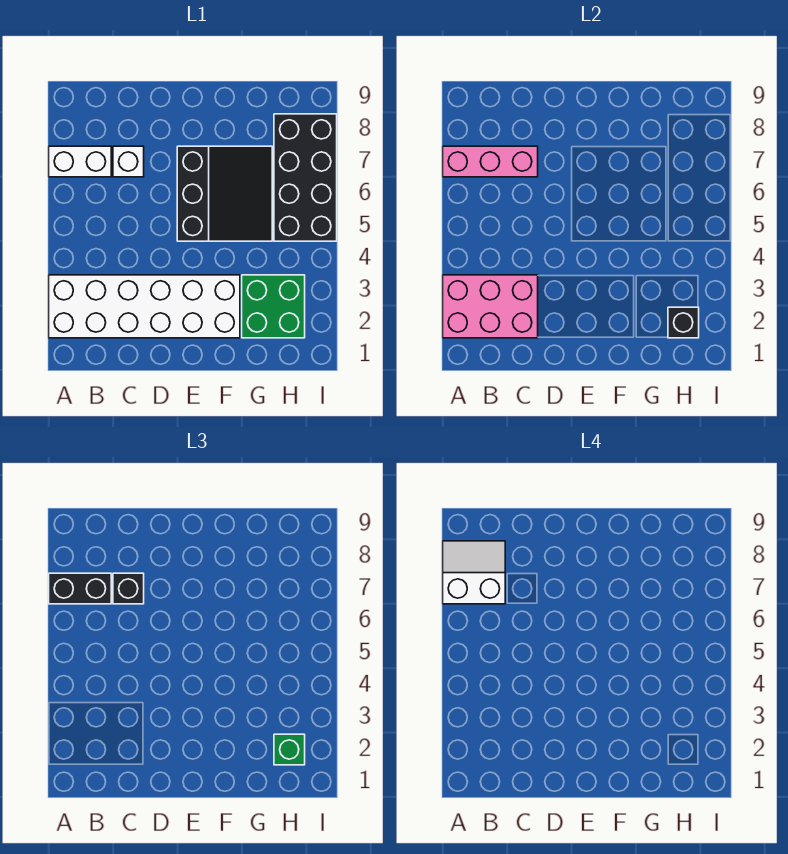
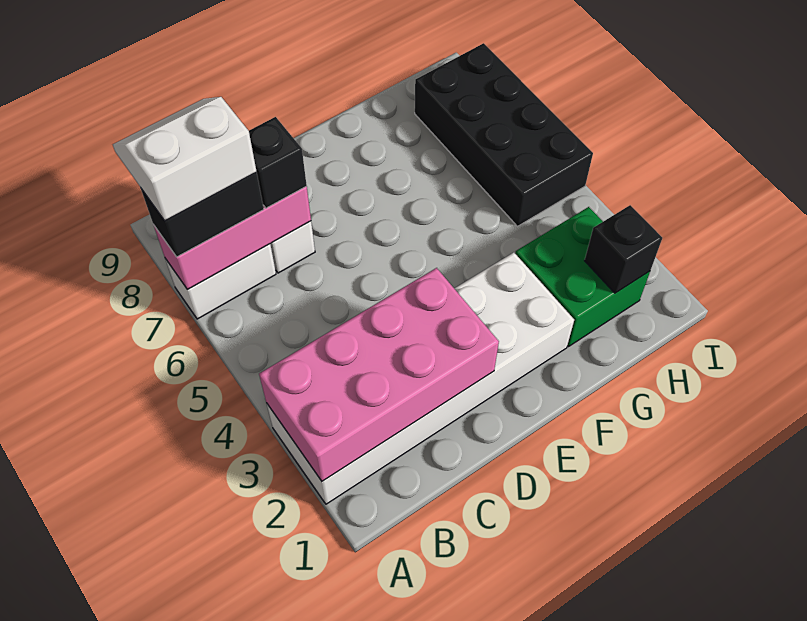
pink 2x3 brick [443,275,538,338] -> pink 2x4 brick [259,268,499,481]
black 3x3 slope [177,146,272,241] -> none
green 1x1 brick [274,734,305,765] -> none

